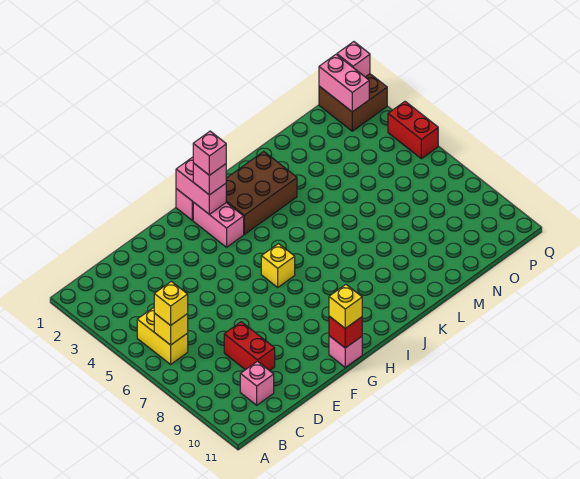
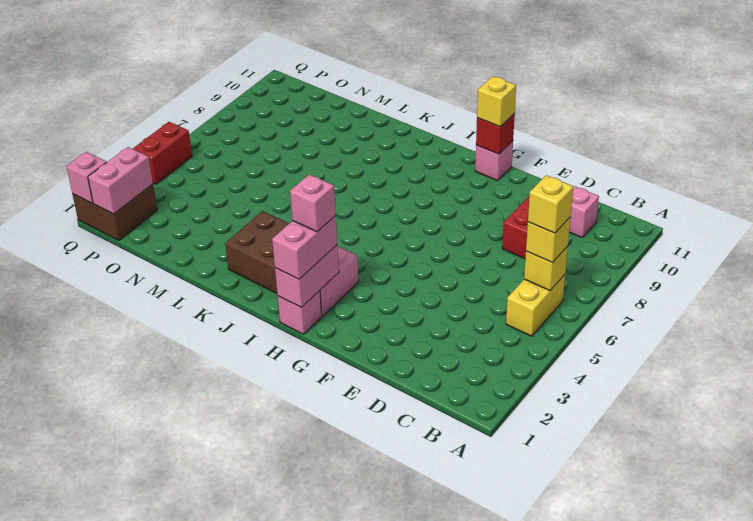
pink 1x1 brick [193,163,226,195] -> pink 1x2 brick [272,216,337,279]
yellow 1x1 brick [261,244,295,287] -> yellow 1x1 brick moved to [528,175,573,233]

